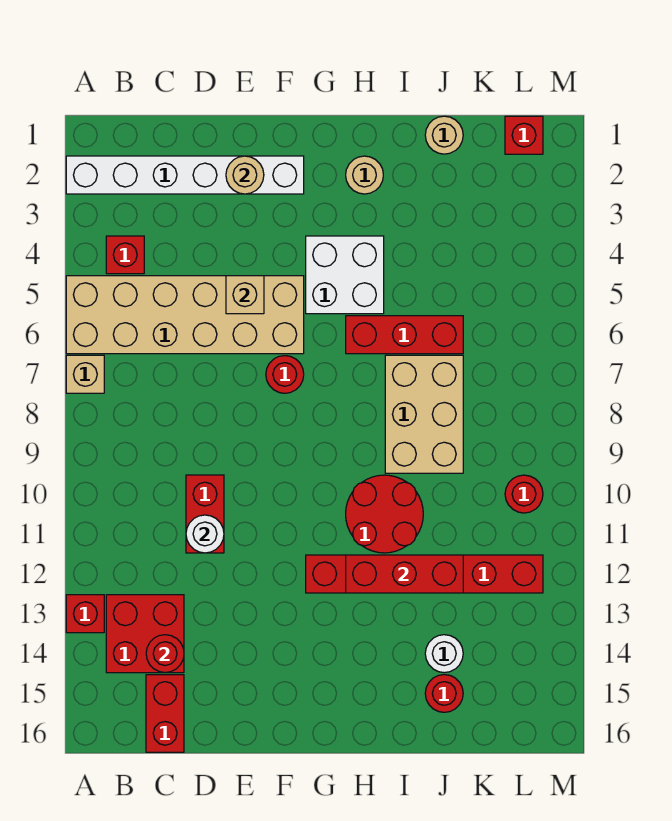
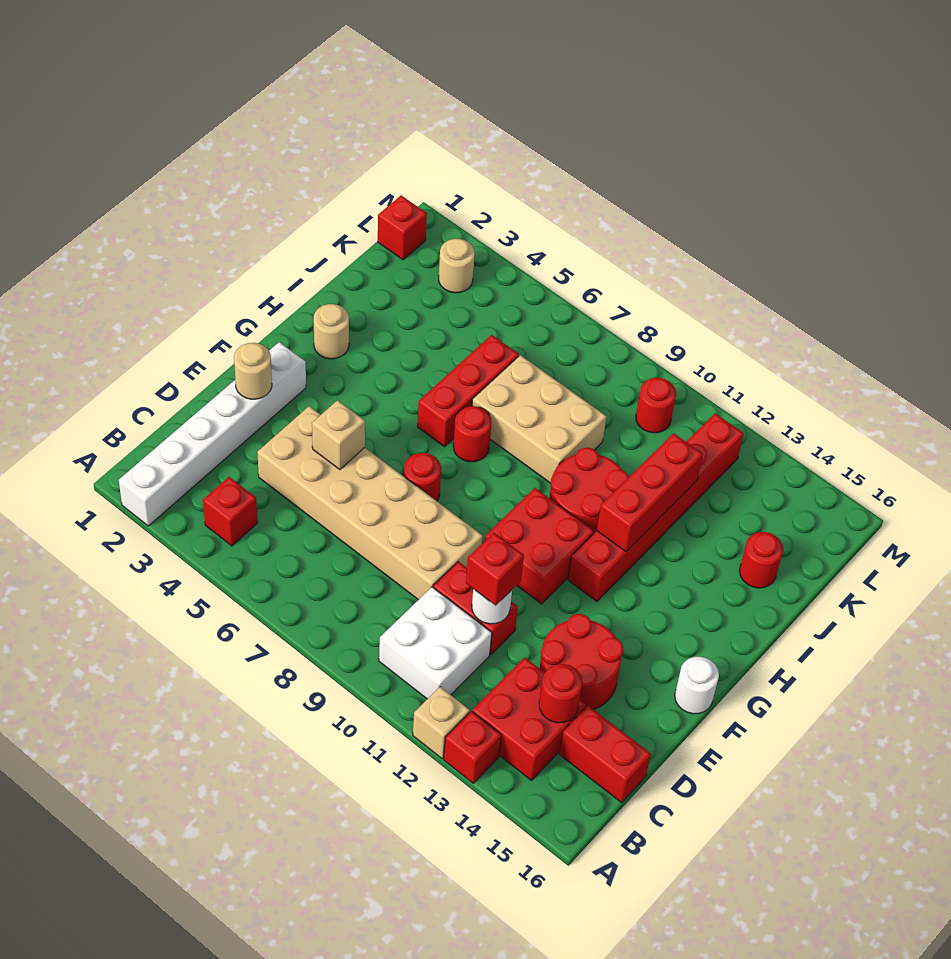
tan 2x6 brick [66,276,304,354] -> tan 2x6 brick turned to [257,406,483,600]
tan 1x1 brick [66,355,104,393] -> tan 1x1 brick moved to [413,687,470,759]
none -> red 1x1 brick [466,533,524,605]
none -> red 2x2 round brick [540,614,623,710]
none -> red 2x2 brick [485,488,594,604]
white 2x2 brick [306,236,384,314] -> white 2x2 brick moved to [379,587,492,699]
none -> red 1x1 round brick [453,406,492,462]
tan 1x1 round brick [425,116,463,154] -> tan 1x1 round brick moved to [439,239,475,293]
white 1x1 round brick [425,635,463,673] -> white 1x1 round brick moved to [675,657,719,714]

